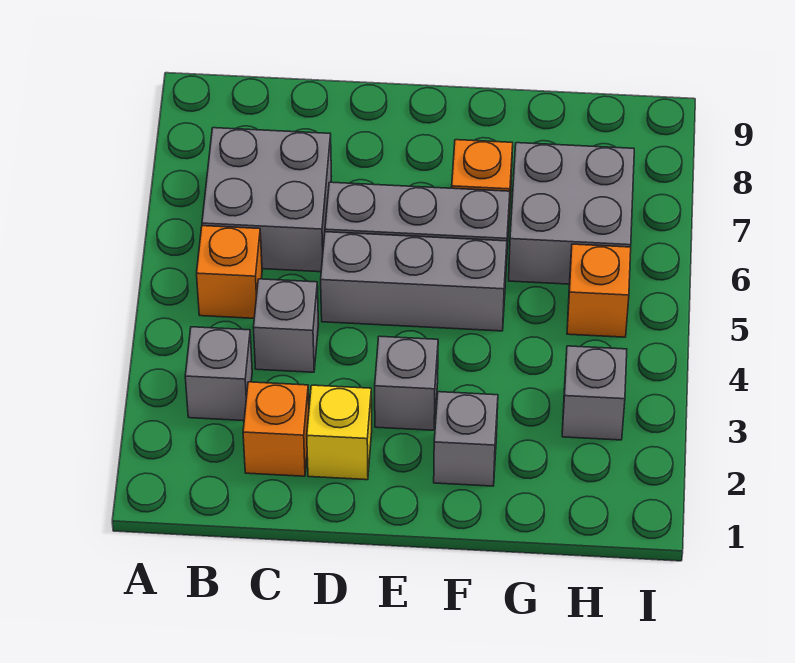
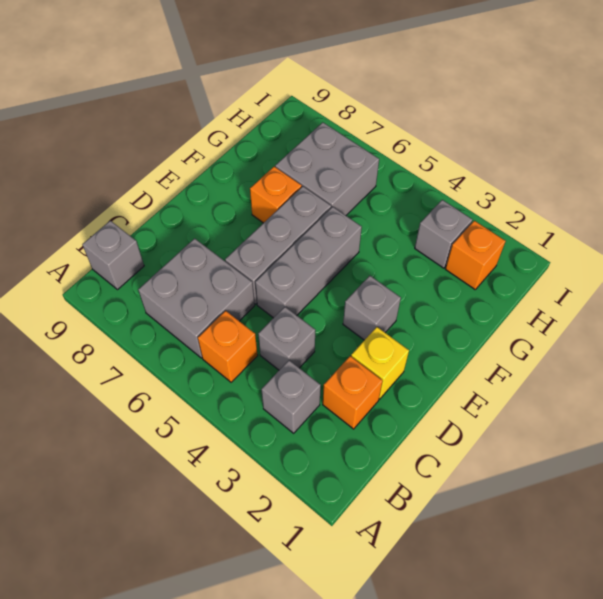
grey 1x1 brick [434,392,498,486] -> grey 1x1 brick moved to [82,221,144,290]
orange 1x1 brick [567,244,631,337] -> orange 1x1 brick moved to [446,221,505,289]

